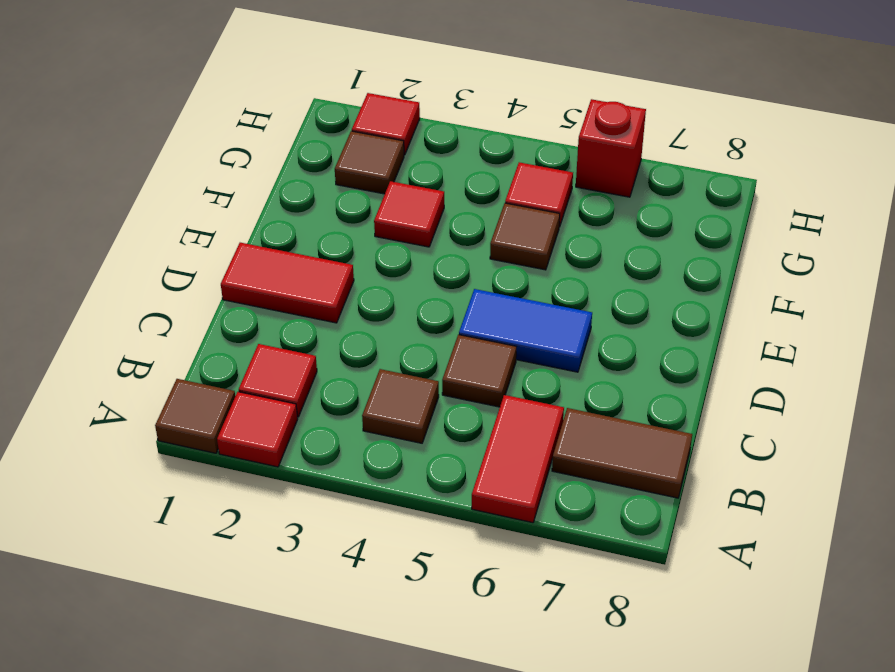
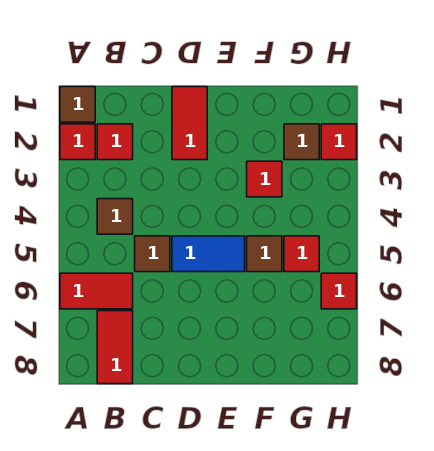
brown 1x2 tile [552,408,692,498] -> red 1x2 tile [97,311,133,384]
blue 1x2 tile [459,289,592,372] -> blue 1x2 tile turned to [172,236,245,272]
red 1x1 brick [576,99,646,197] -> red 1x1 tile [321,273,357,309]

